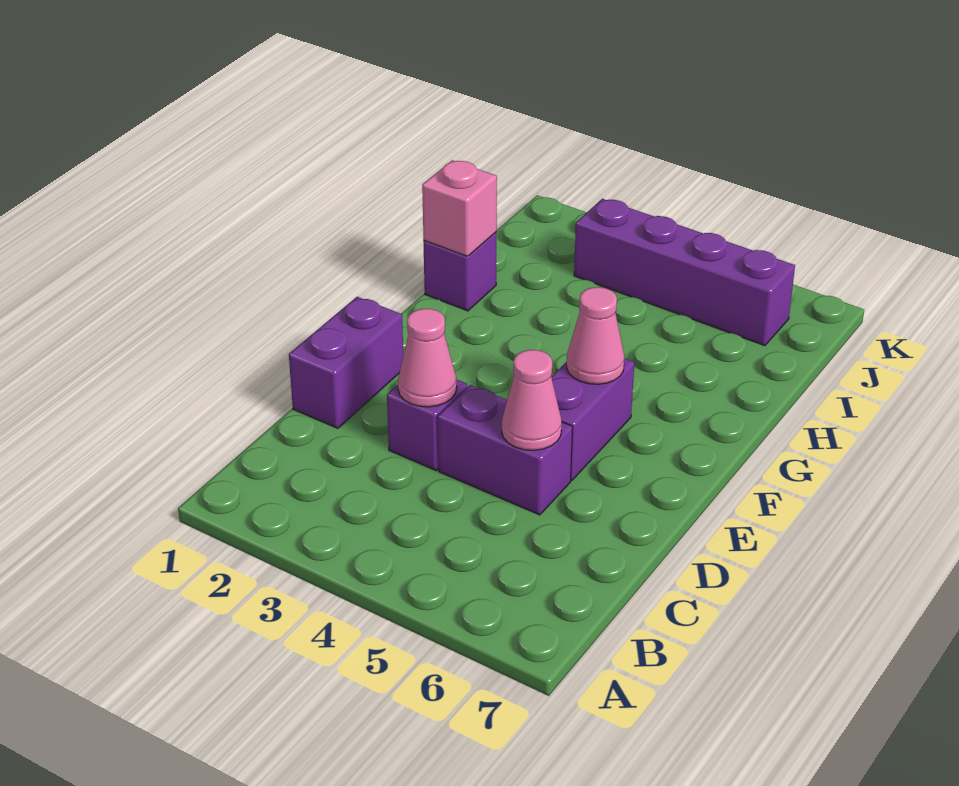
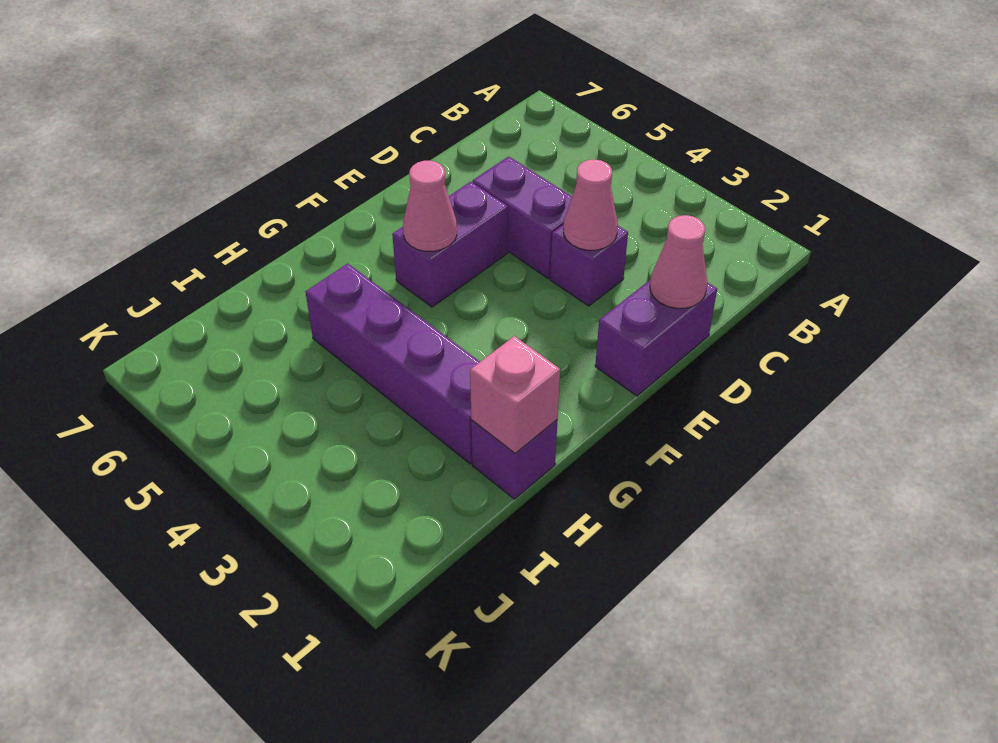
pink 1x1 cone [502,350,562,450] -> pink 1x1 cone moved to [650,215,707,308]
purple 1x4 brick [574,199,795,346] -> purple 1x4 brick moved to [306,263,480,464]

